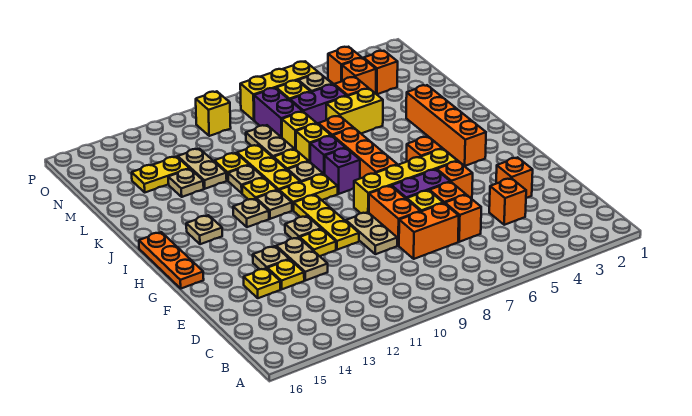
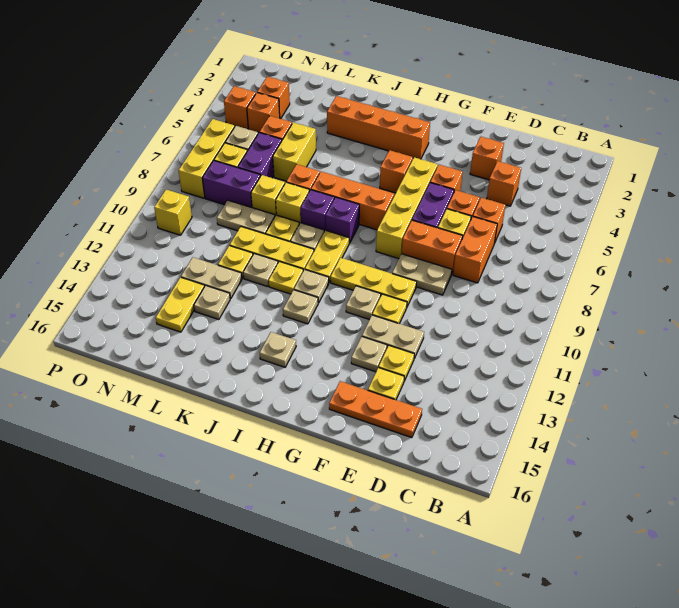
orange 1x3 plate [139,232,204,288] -> orange 1x3 plate moved to [329,381,422,438]

